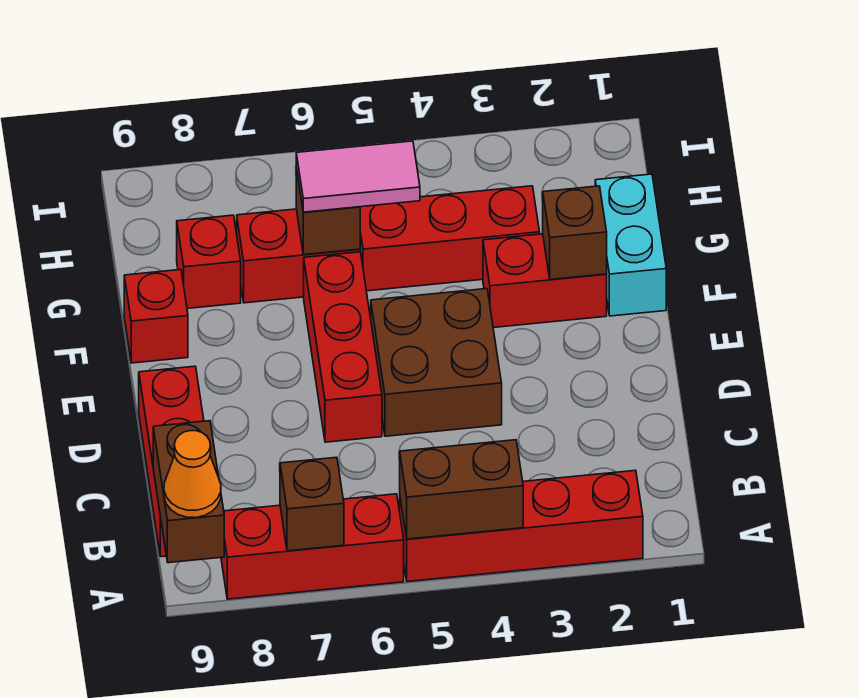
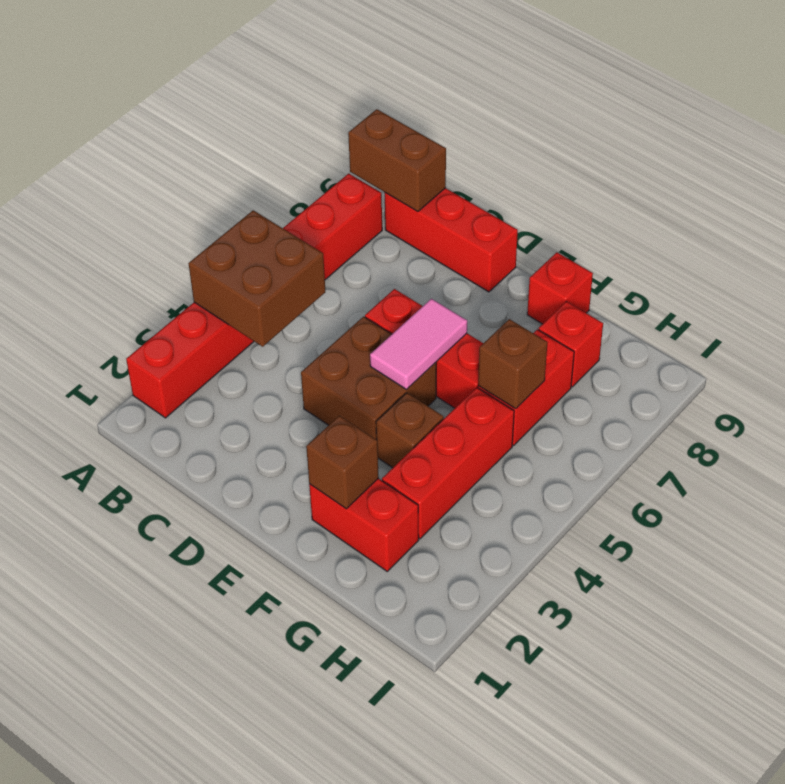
brown 1x2 brick [400,440,523,539] -> brown 2x2 brick [188,210,325,347]
brown 1x1 brick [280,457,344,551] -> brown 1x1 brick moved to [376,393,444,468]
orange 1x1 cone [164,431,221,518] -> none
cyan 1x2 brick [595,174,666,316] -> none
red 1x2 brick [483,234,607,328] -> red 1x2 brick turned to [309,478,419,571]
pink 1x2 tile [296,141,420,212] -> pink 1x2 tile moved to [370,299,467,389]

